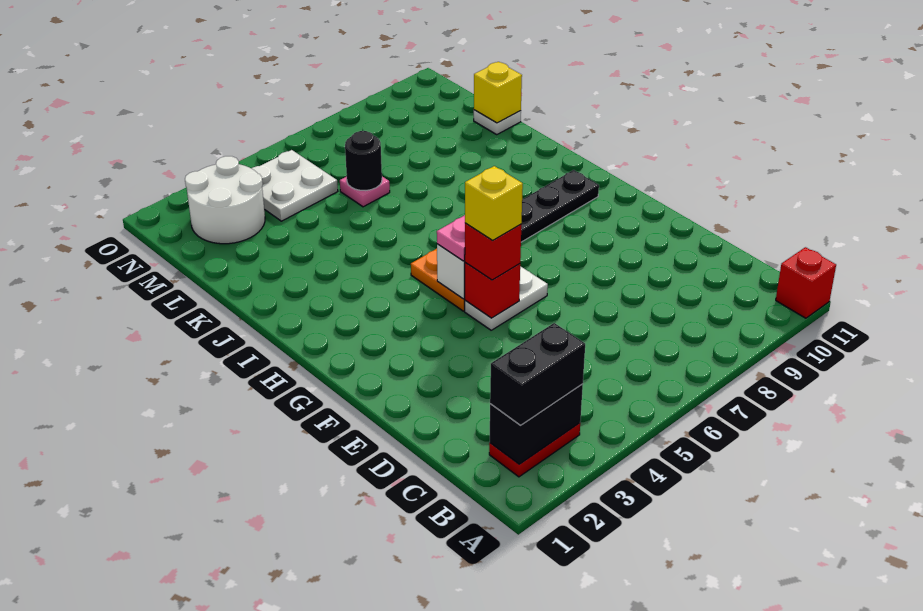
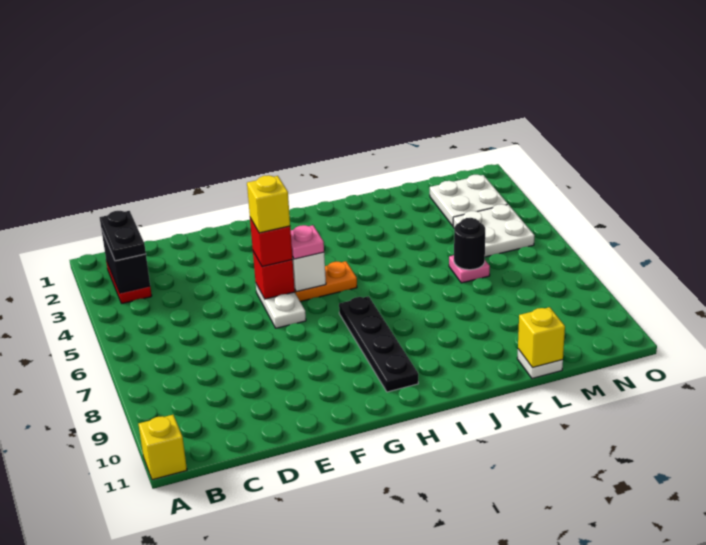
red 1x1 brick [776,247,836,318] -> yellow 1x1 brick [139,415,187,480]
black 1x2 brick [490,323,585,425] -> black 1x2 plate [100,211,146,261]
white 2x2 round brick [185,156,265,244] -> white 2x2 plate [430,175,508,226]

